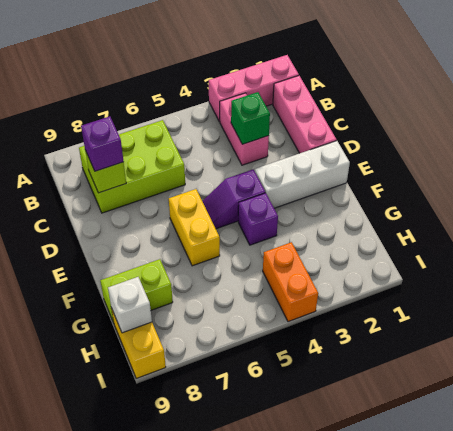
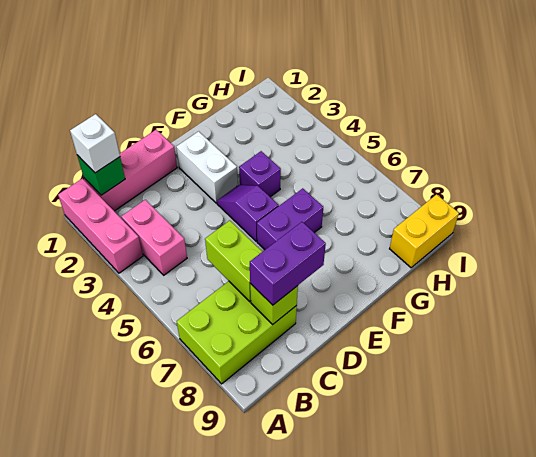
pink 1x2 brick [220,93,269,165] -> pink 1x2 brick turned to [121,200,187,275]
lime 2x3 brick [79,120,185,213] -> lime 2x3 brick turned to [177,281,297,384]
green 1x1 brick [231,92,270,144] -> green 1x1 brick moved to [77,155,125,195]
purple 1x1 brick [81,116,124,171] -> purple 1x2 brick [250,222,326,305]
white 1x3 brick [255,141,350,208] -> white 1x2 brick [176,131,238,203]
purple 1x2 slope [202,169,265,229] -> purple 1x2 slope turned to [217,185,279,241]
yellow 1x2 brick [169,189,220,266] -> purple 1x2 brick [257,188,323,250]
lime 1x2 brick [100,259,173,323] -> lime 1x2 brick moved to [205,221,262,302]
orange 1x2 brick [263,242,318,322] -> none
white 1x1 brick [108,277,152,333] -> white 1x1 brick moved to [70,114,120,173]

